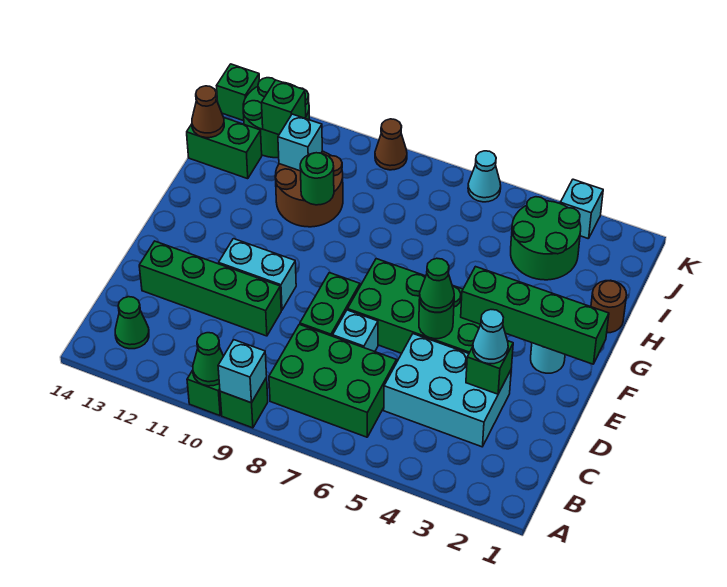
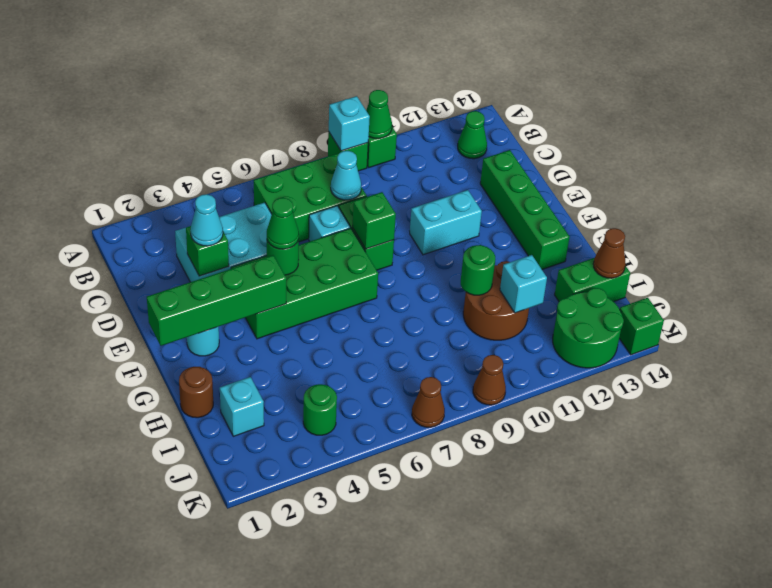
green 1x4 brick [139,241,281,336] -> green 1x4 brick turned to [480,150,570,270]
green 2x2 round brick [511,197,581,280] -> green 1x1 round brick [303,384,337,435]
green 1x1 brick [262,80,306,135] -> green 1x1 brick moved to [353,192,396,249]
cyan 1x1 brick [560,179,603,239] -> cyan 1x1 brick moved to [220,377,264,436]
cyan 1x1 cone [468,151,501,202] -> cyan 1x1 cone moved to [331,151,361,200]
none -> brown 1x1 cone [412,377,445,427]

